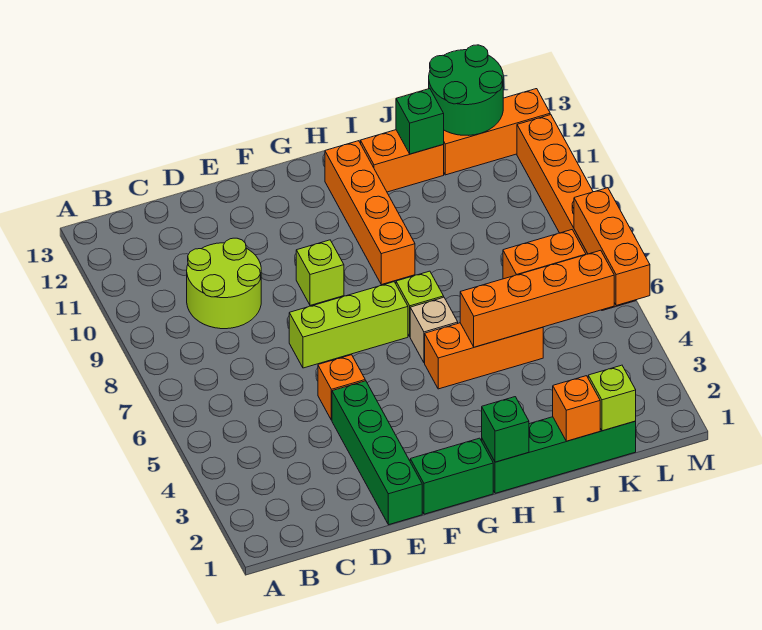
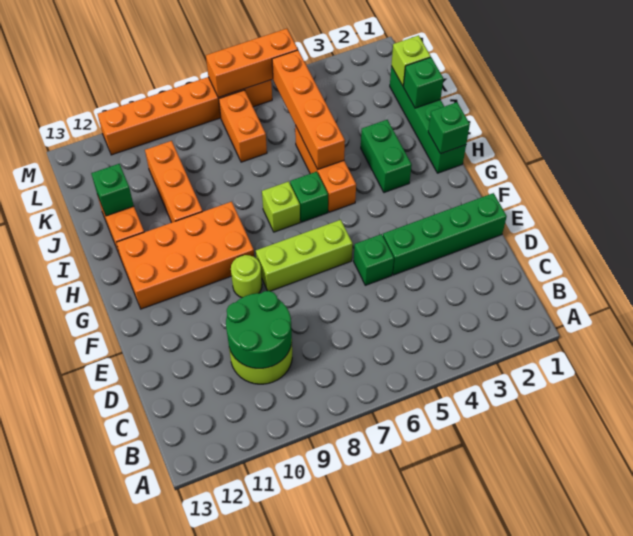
orange 1x1 brick [318,355,365,420] -> green 1x1 brick [354,234,394,285]
lime 1x3 brick [289,282,408,368] -> lime 1x3 brick turned to [256,220,353,291]
green 1x2 brick [410,438,493,514] -> green 1x2 brick moved to [361,120,412,193]
lime 1x1 brick [296,240,344,305] -> lime 1x1 round brick [231,255,262,297]
tan 1x1 brick [410,297,458,363] -> green 1x1 brick [290,172,328,222]
orange 1x4 brick [325,141,415,285] -> orange 2x4 brick [116,202,254,309]
orange 1x1 brick [553,376,600,441] -> green 1x1 brick [403,57,443,108]
orange 1x3 brick [443,89,550,175] -> orange 1x3 brick moved to [145,141,203,223]
green 2x2 round brick [429,45,503,135] -> green 2x2 round brick moved to [226,291,292,368]

